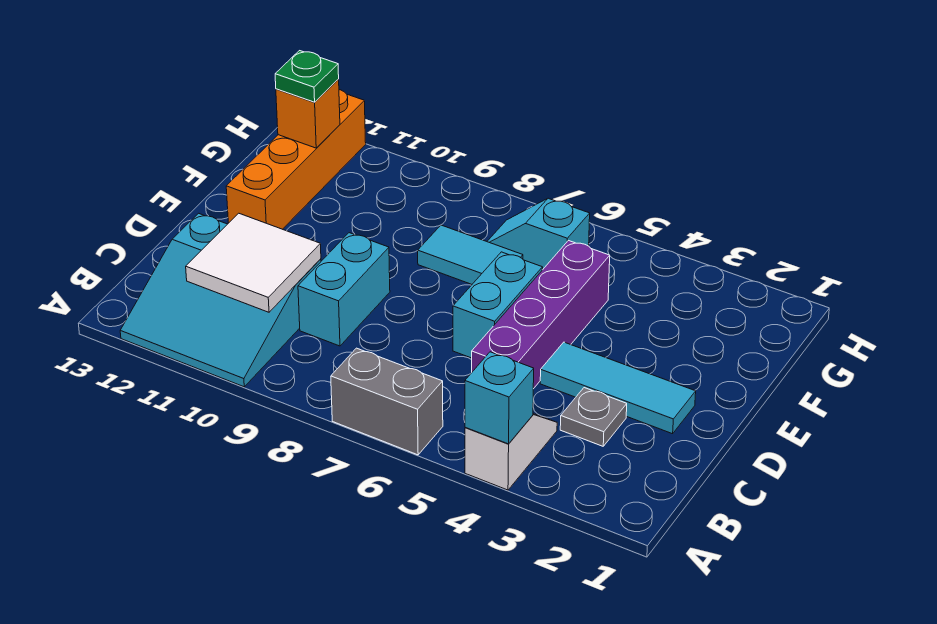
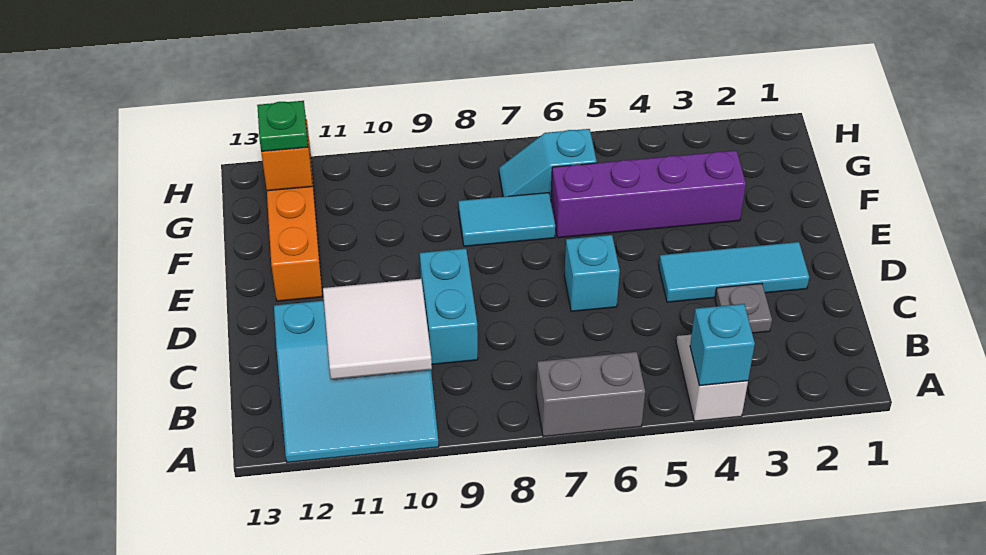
purple 1x4 brick [472,241,610,389] -> purple 1x4 brick turned to [551,150,746,238]
cyan 1x2 brick [453,252,543,358] -> cyan 1x1 brick [564,235,620,311]

